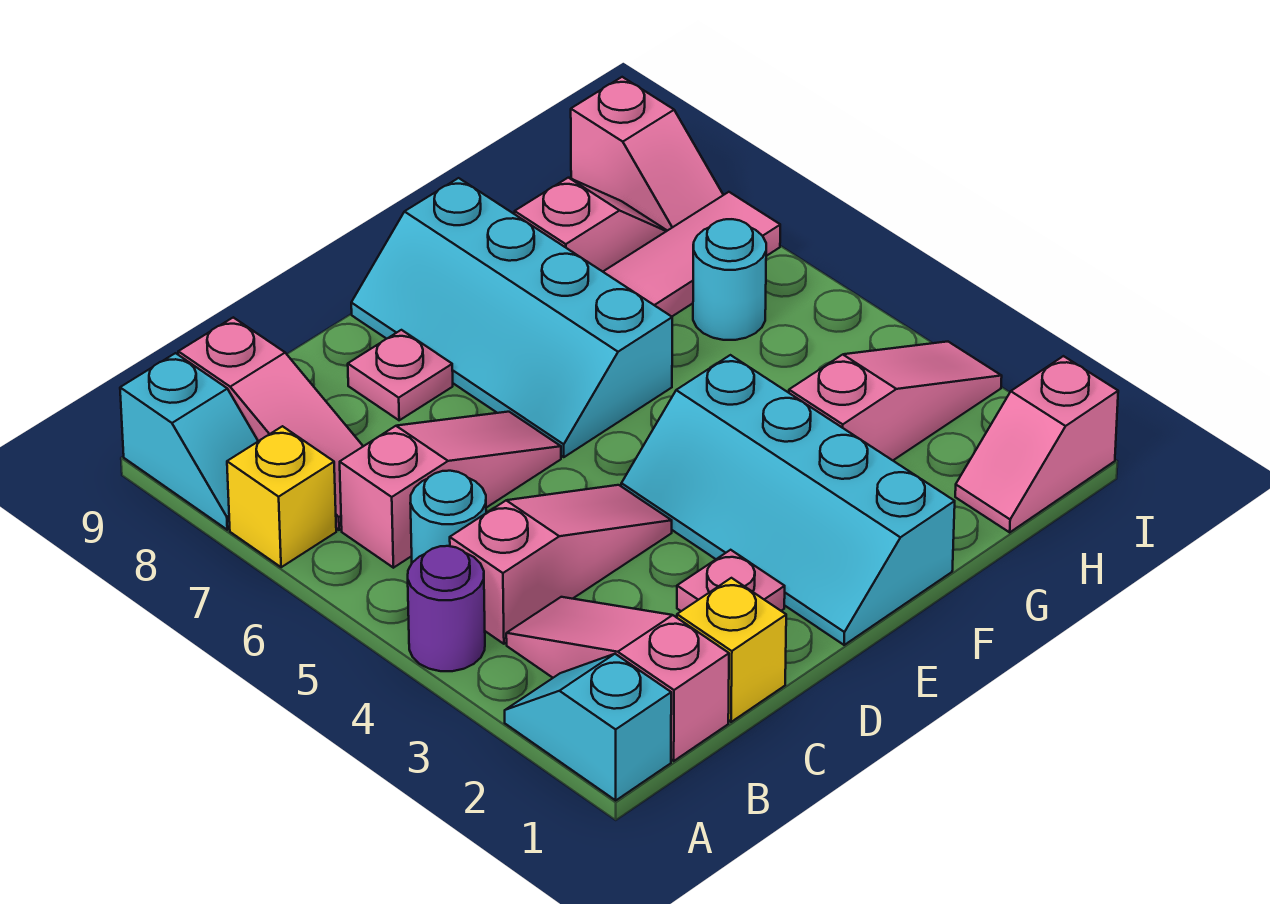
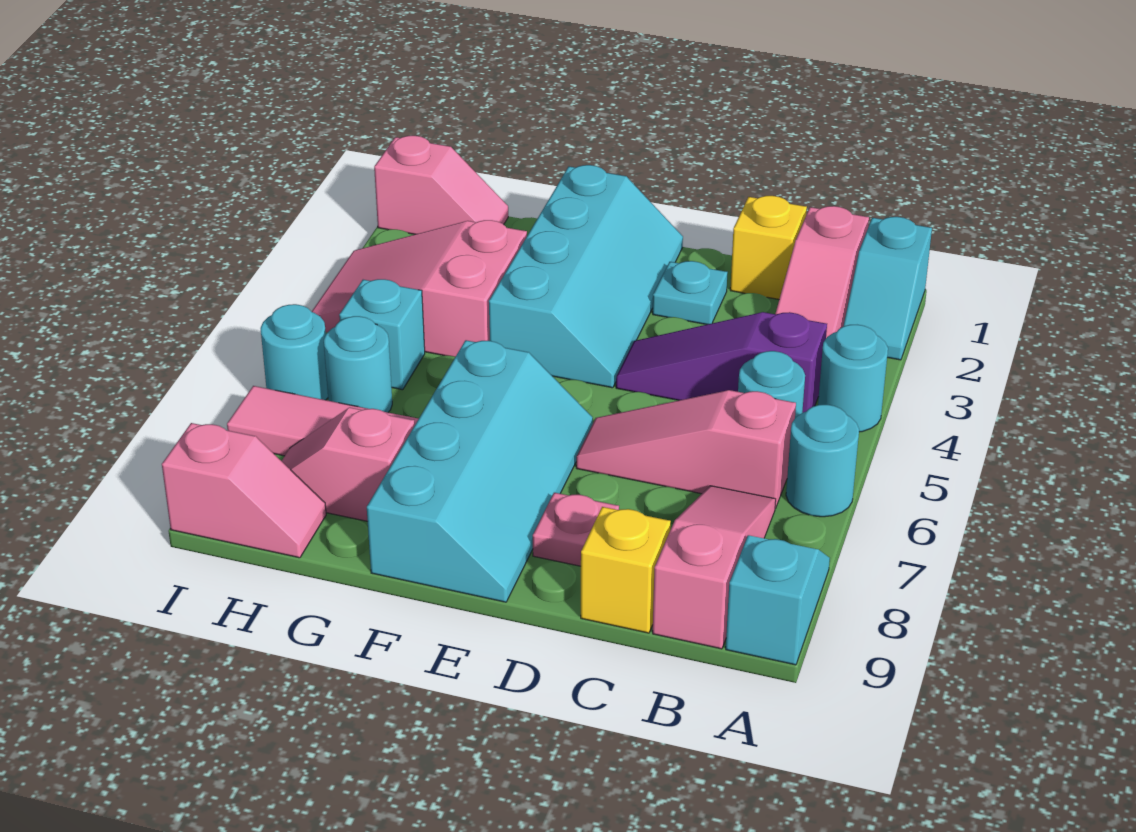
purple 1x1 round brick [408,546,485,671] -> cyan 1x1 round brick [818,325,888,432]
none -> cyan 1x1 round brick [786,405,859,517]
yellow 1x1 brick [227,426,336,567] -> yellow 1x1 brick moved to [581,507,671,633]
pink 1x3 slope [450,485,672,644] -> purple 1x3 slope [616,312,827,413]
pink 1x1 plate [677,550,785,611] -> cyan 1x1 plate [653,261,728,325]
pink 1x3 slope [789,342,1002,460] -> pink 2x3 slope [312,220,527,357]
none -> cyan 1x1 brick [339,279,425,390]
none -> cyan 1x1 round brick [261,304,328,400]
pink 1x2 slope [571,77,723,231] -> pink 1x2 slope turned to [162,423,326,558]

